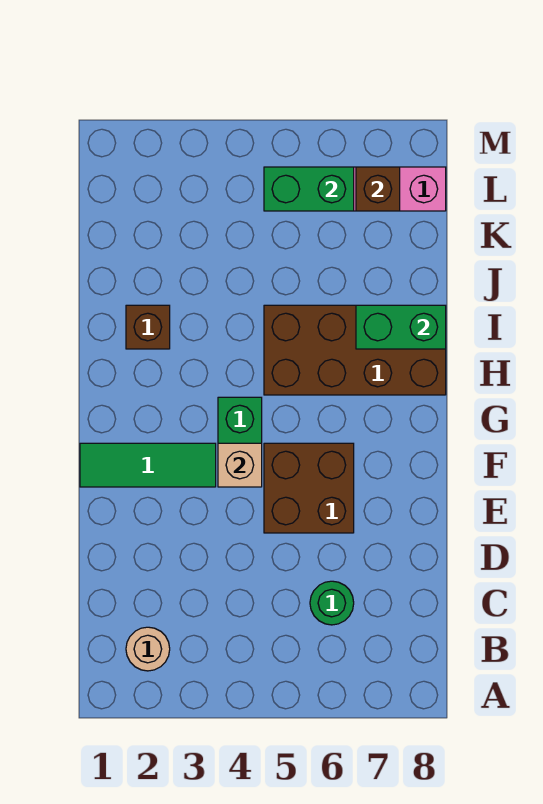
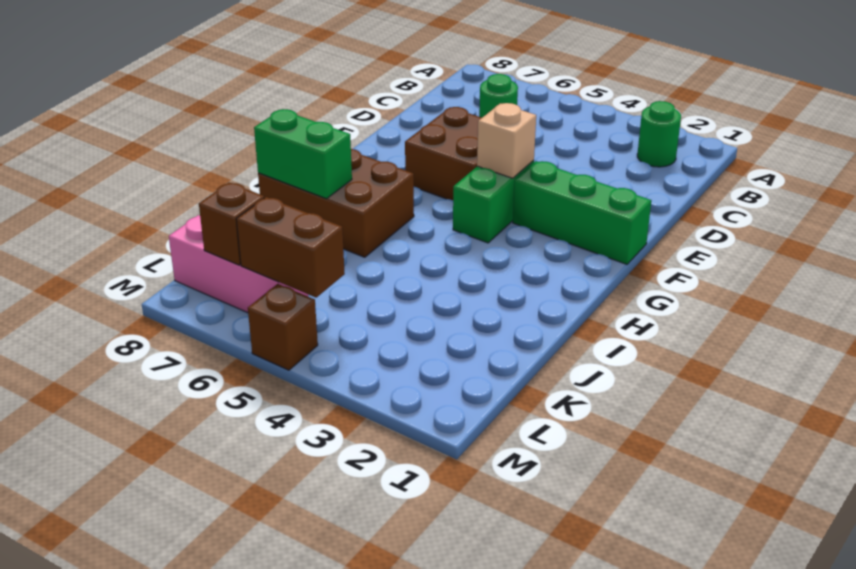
tan 1x1 round brick [126,627,170,671] -> green 1x1 round brick [637,101,681,167]
green 1x3 tile [80,443,216,487] -> green 1x3 brick [513,161,651,264]
brown 2x4 brick [264,305,446,395] -> brown 2x3 brick [258,149,414,257]
brown 1x1 brick [126,305,170,349] -> brown 1x1 brick moved to [248,284,318,370]
green 1x2 brick [264,167,354,211] -> brown 1x2 brick [236,197,345,297]

